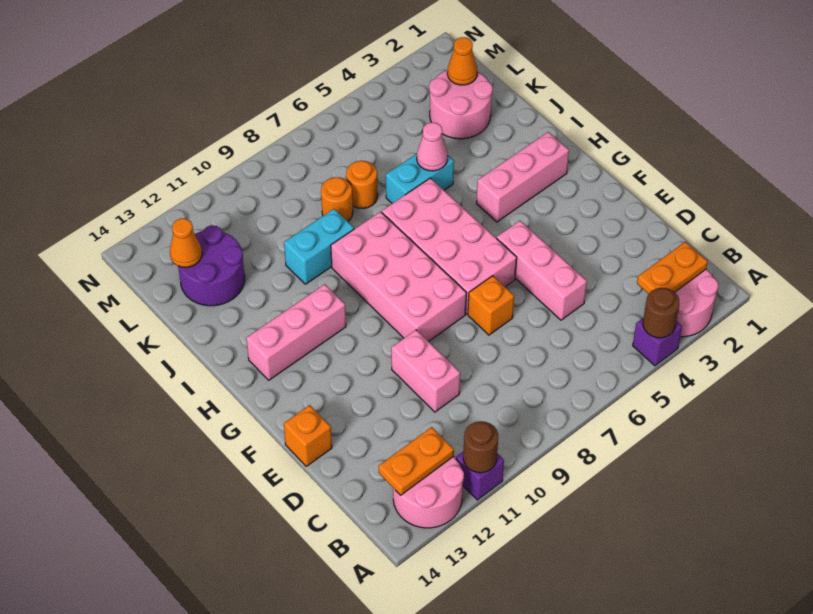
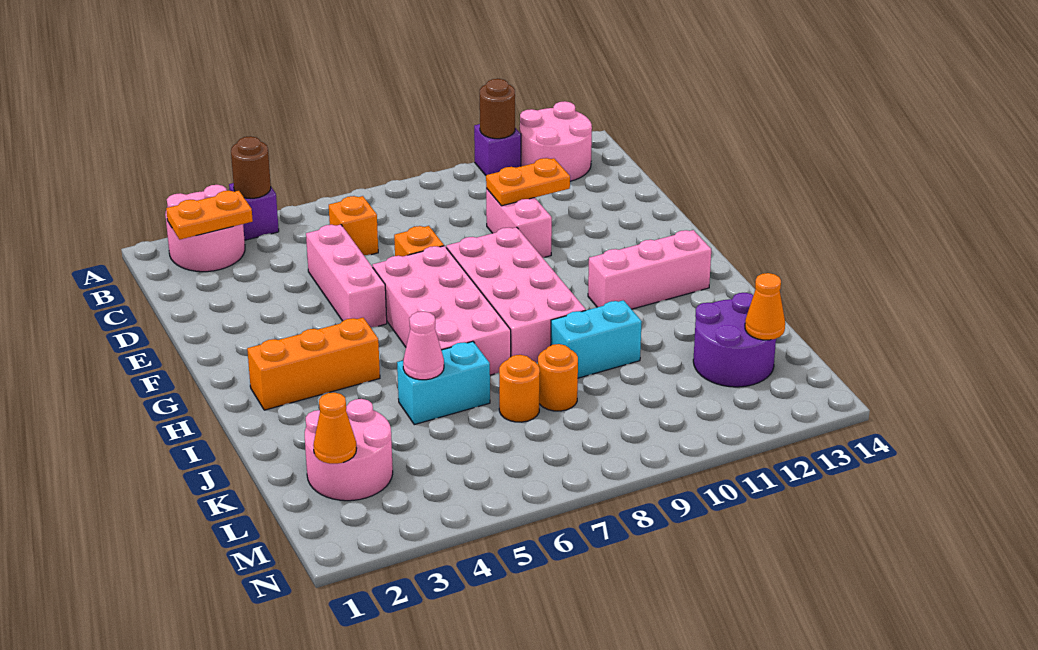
orange 1x2 plate [379,427,454,495] -> orange 1x2 plate moved to [486,158,570,206]
orange 1x1 brick [284,405,332,466] -> orange 1x1 brick moved to [329,196,378,255]
pink 1x3 brick [476,132,569,222] -> orange 1x3 brick [247,318,380,410]

